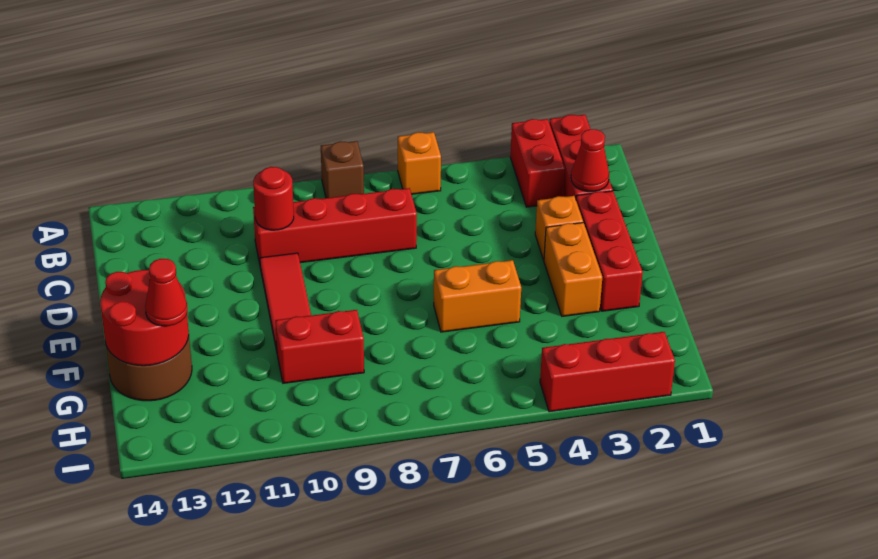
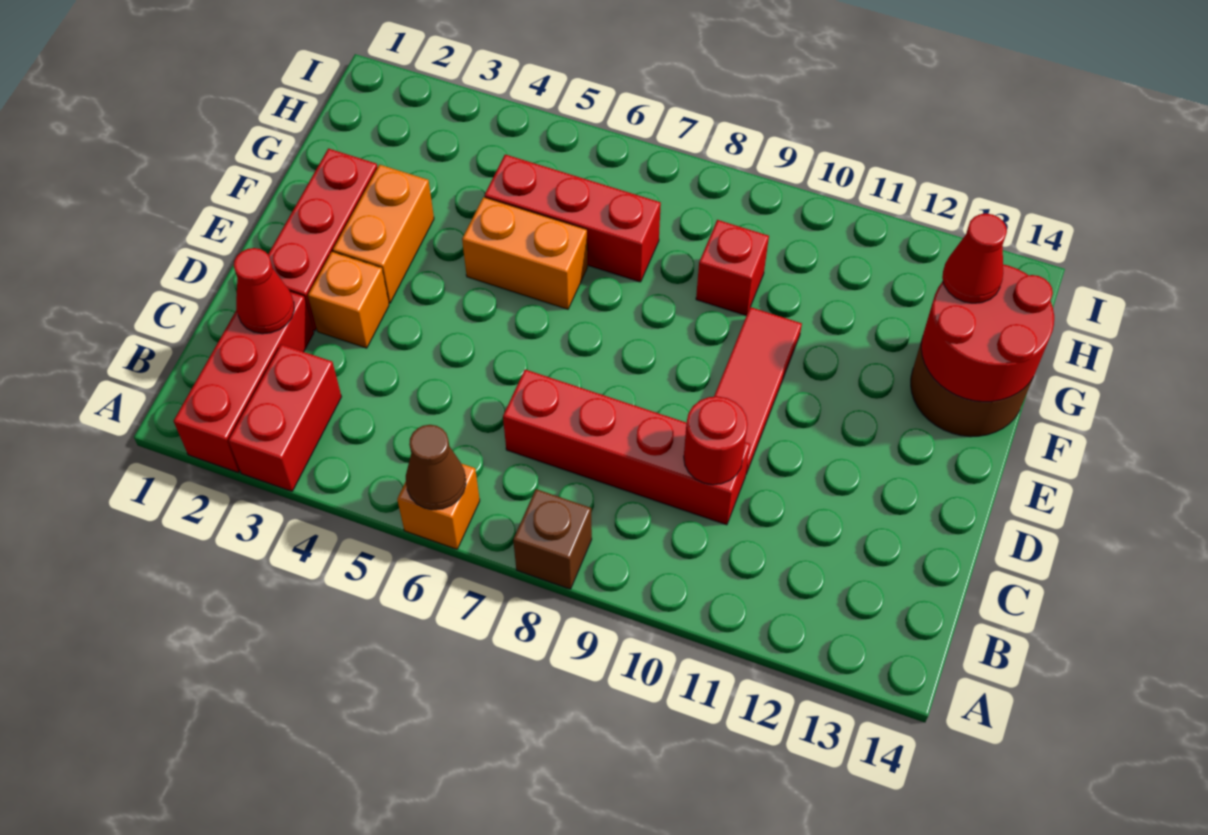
none -> brown 1x1 cone [406,425,466,510]
red 1x2 brick [275,310,364,383] -> red 1x1 brick [696,220,769,316]
red 1x3 brick [540,332,675,412] -> red 1x3 brick moved to [484,154,661,282]

